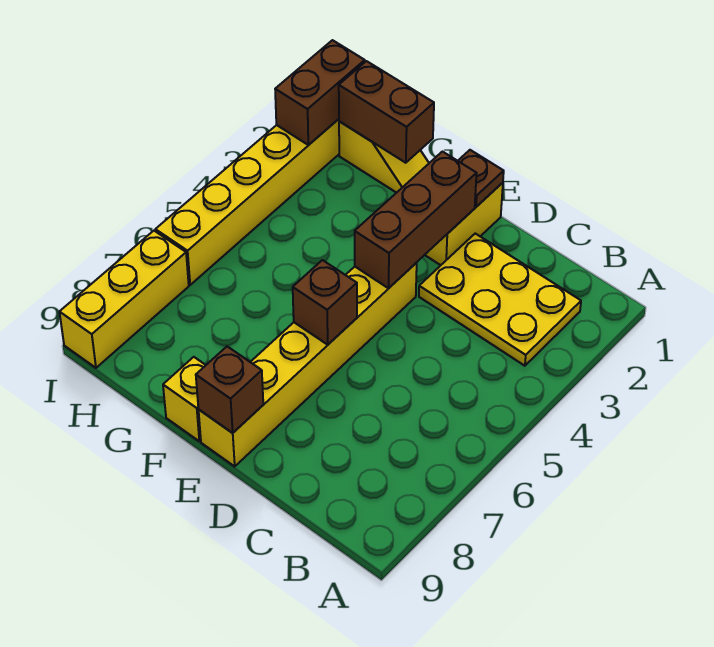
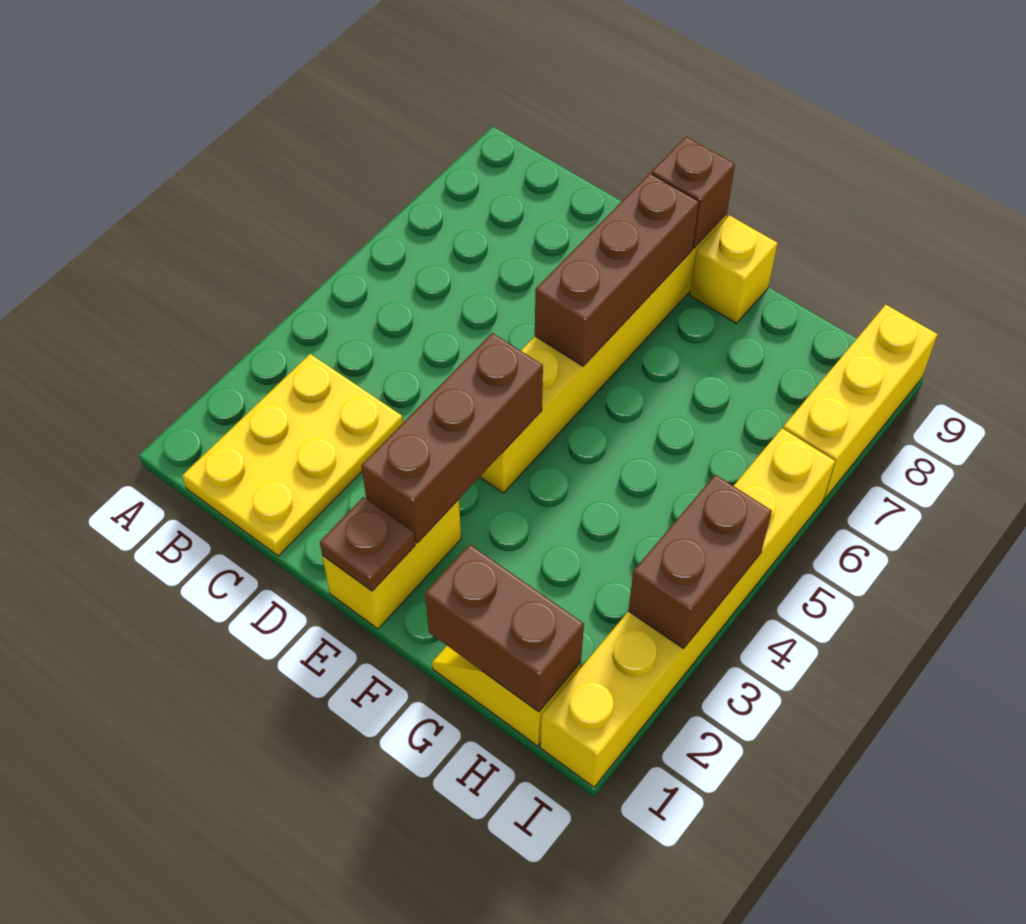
yellow 2x3 plate [419,234,581,366] -> yellow 2x3 plate turned to [182,354,403,556]
brown 1x1 brick [293,260,357,345] -> brown 1x3 brick [535,173,699,366]
brown 1x2 brick [275,40,365,145] -> brown 1x2 brick moved to [628,475,772,649]

